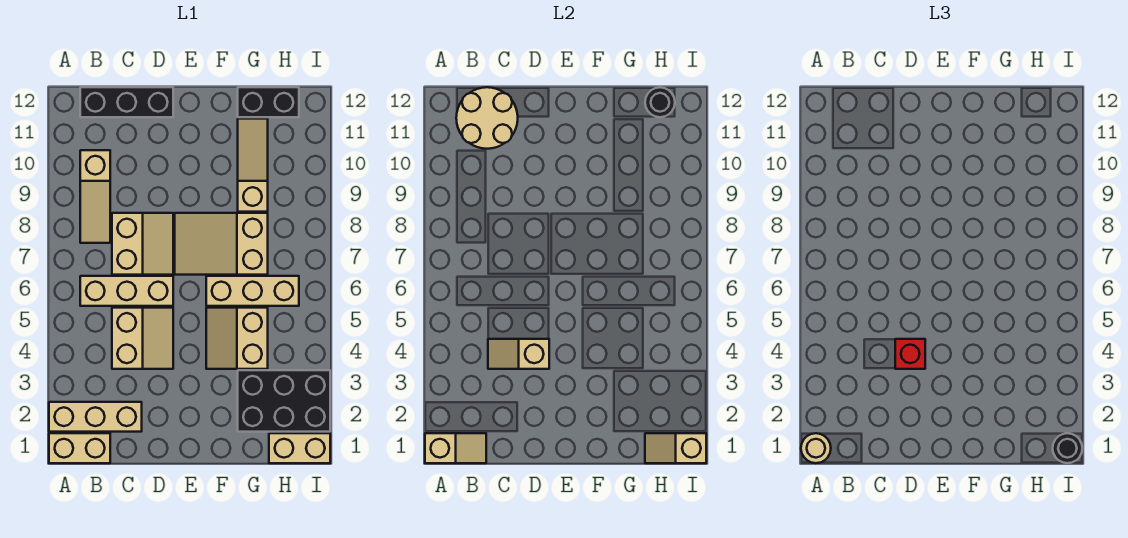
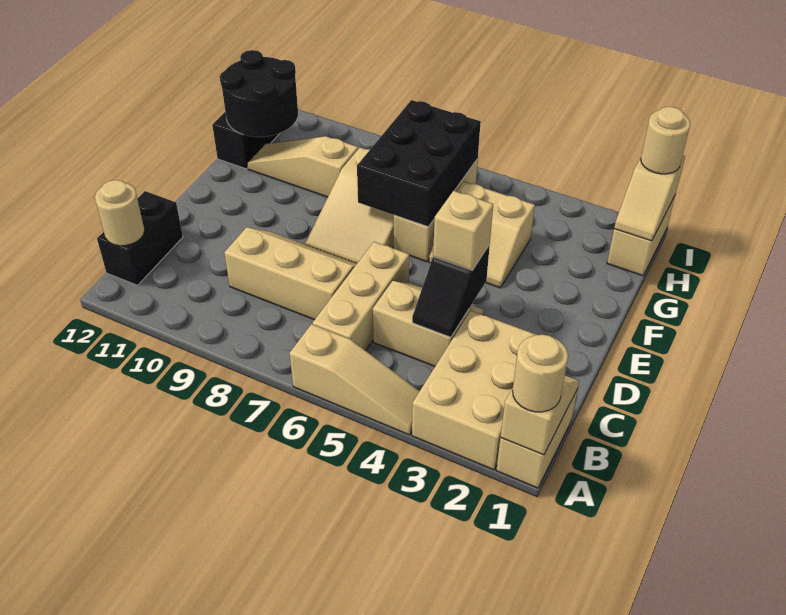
tan 1x3 brick [49,402,142,432] -> tan 2x3 brick [412,311,536,470]
tan 1x3 slope [80,150,110,243] -> tan 1x3 slope moved to [290,324,419,435]
tan 2x2 round brick [456,87,518,149] -> tan 1x1 round brick [95,180,145,246]
black 1x3 brick [80,87,173,117] -> black 1x2 brick [97,191,183,285]
tan 1x2 slope [488,339,549,369] -> black 1x2 slope [412,245,490,337]
tan 2x2 slope [112,213,173,275] -> tan 2x3 slope [224,227,357,320]
red 1x1 brick [895,339,925,369] -> tan 1x1 brick [433,191,493,270]
black 2x3 brick [238,370,330,432] -> black 2x3 brick moved to [357,100,481,227]
black 1x1 round brick [645,87,675,117] -> black 2x2 round brick [220,50,298,137]
black 1x1 round brick [1053,433,1082,463] -> tan 1x1 round brick [641,107,690,174]

